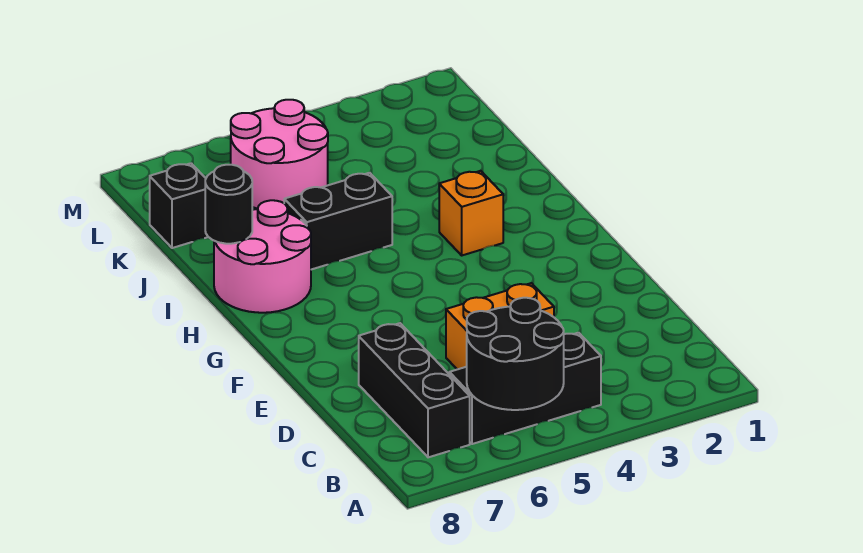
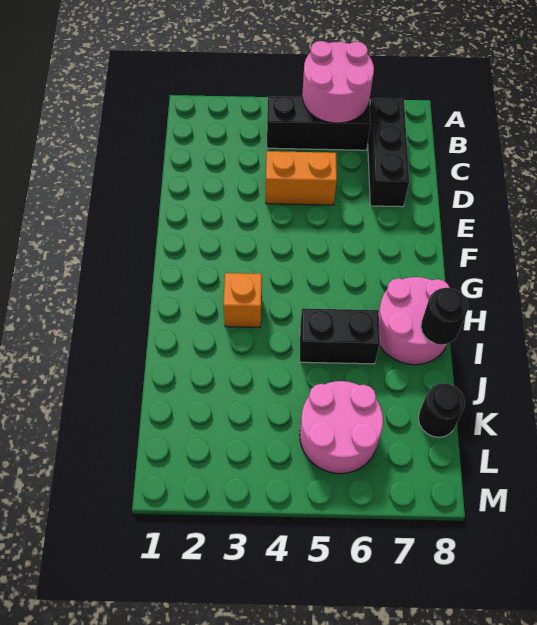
black 2x2 round brick [467,298,564,410] -> pink 2x2 round brick [302,41,374,123]
black 1x1 brick [150,163,208,248] -> black 1x1 round brick [418,383,465,437]

